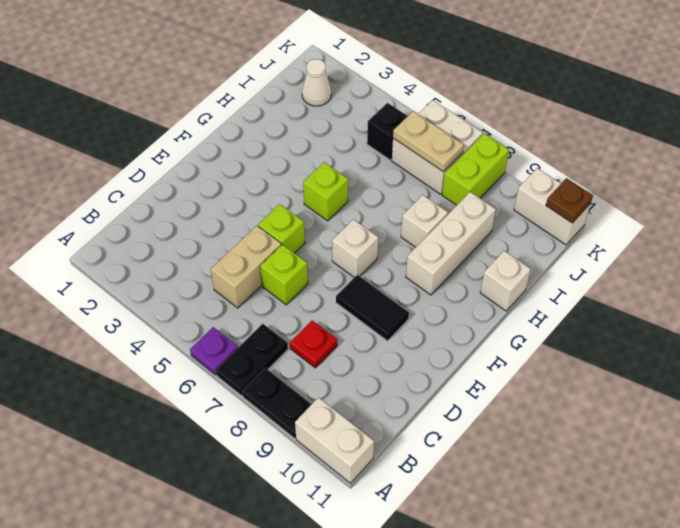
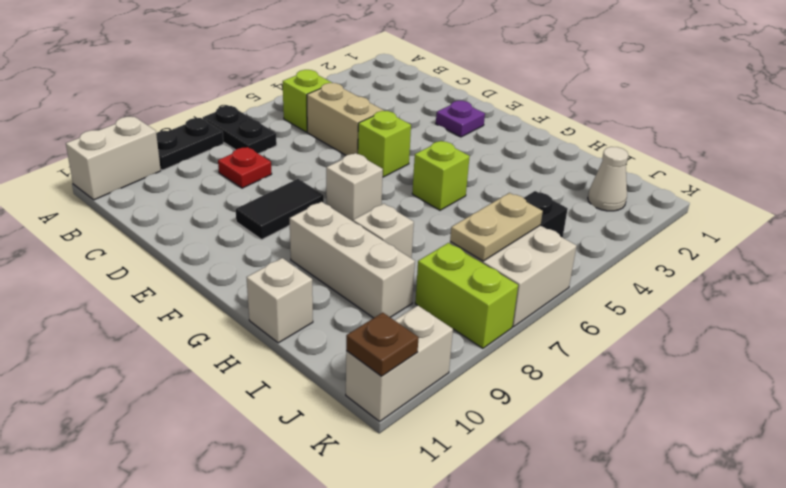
purple 1x1 plate [190,327,238,375] -> purple 1x1 plate moved to [436,101,485,137]
lime 1x1 brick [260,244,308,305] -> lime 1x1 brick moved to [283,70,332,132]

